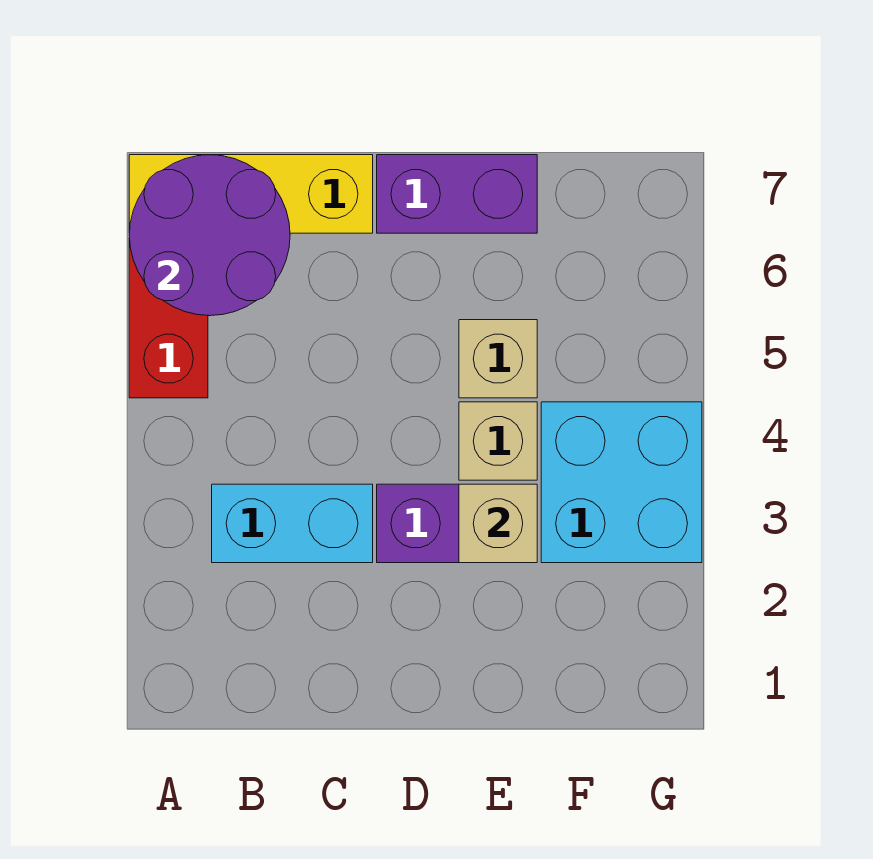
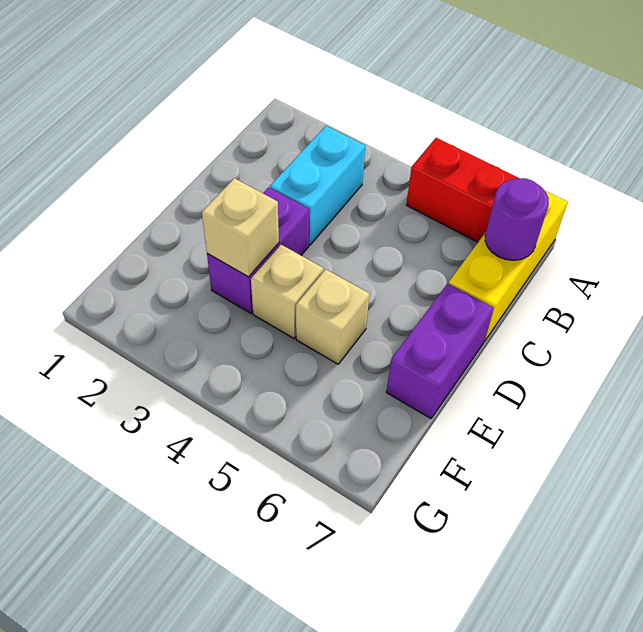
purple 2x2 round brick [129,155,290,316] -> purple 1x1 round brick [485,178,549,260]
cyan 2x2 brick [541,402,702,563] -> none

